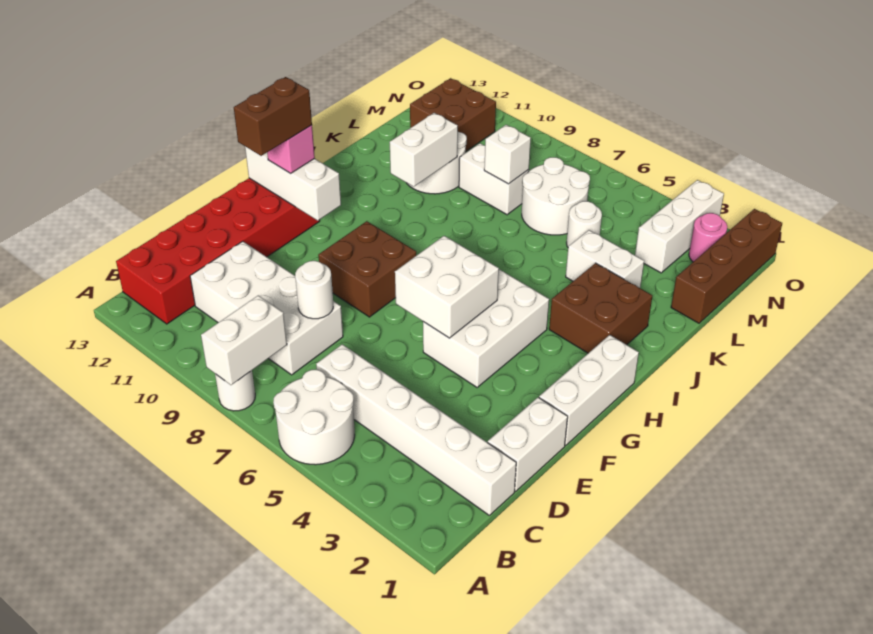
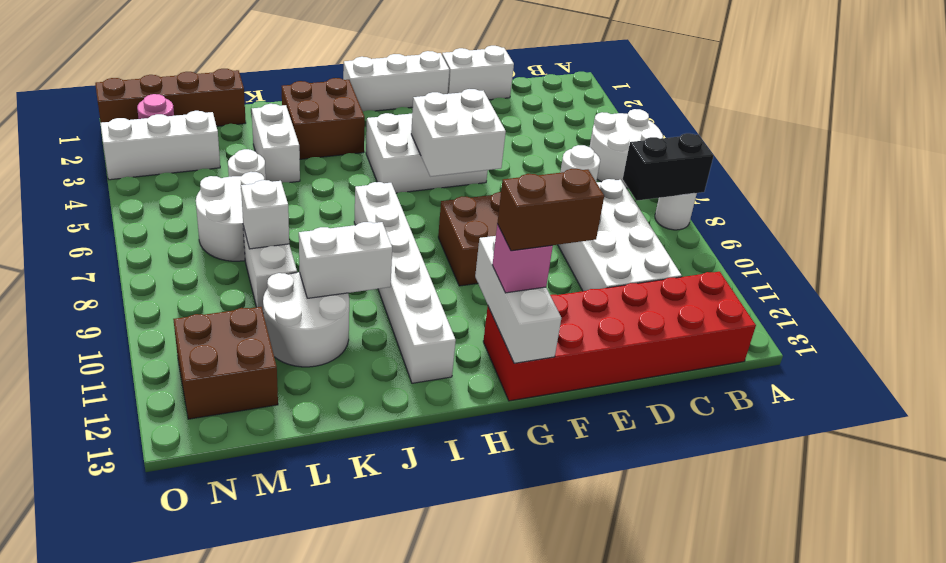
white 1x2 brick [201,295,287,385] -> black 1x2 brick [623,133,714,201]
white 1x6 brick [316,344,516,515] -> white 1x6 brick moved to [354,182,456,383]

